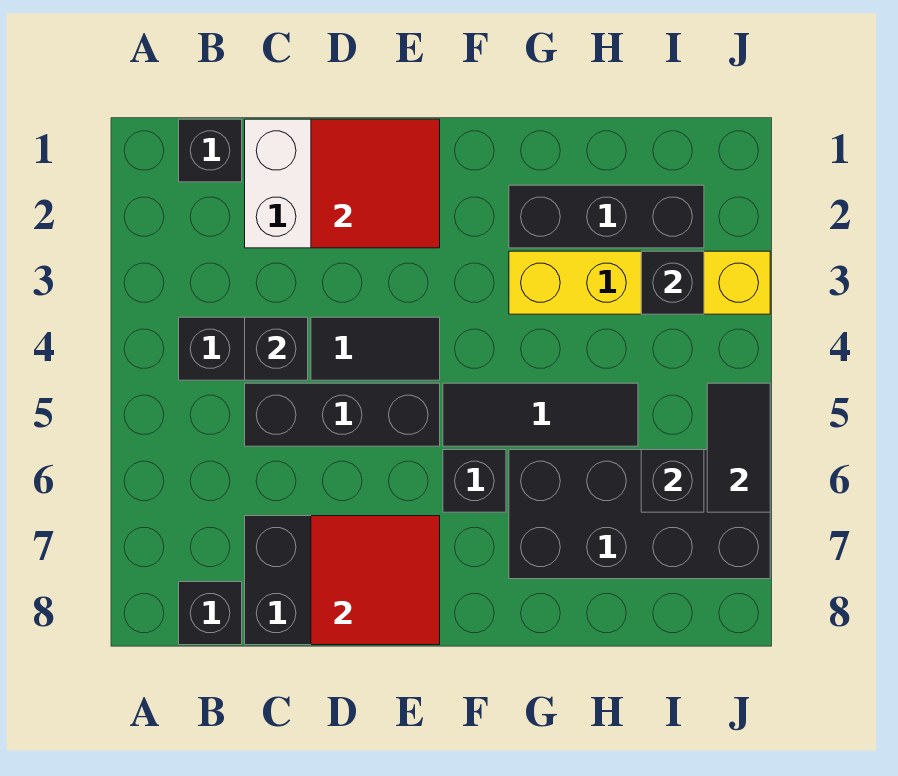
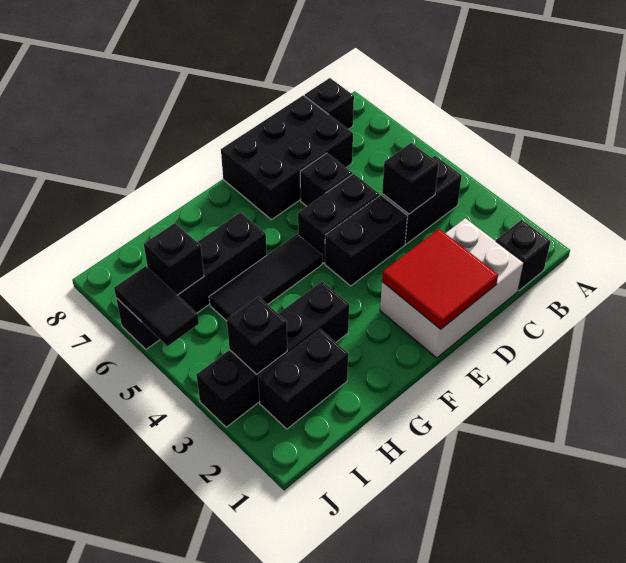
black 1x3 brick [245,383,440,446] -> black 1x2 brick [298,174,380,263]
black 1x2 tile [311,317,440,380] -> black 1x2 brick [325,195,407,286]
red 2x2 tile [311,516,440,645] -> none
black 1x1 brick [443,450,506,512] -> black 1x1 brick moved to [300,153,352,206]
black 1x3 brick [509,185,704,248] -> black 1x2 brick [258,329,348,429]
yellow 1x4 brick [509,251,770,314] -> black 1x4 brick [197,281,349,427]
black 2x4 brick [509,450,770,579] -> black 1x4 brick [116,212,267,349]

